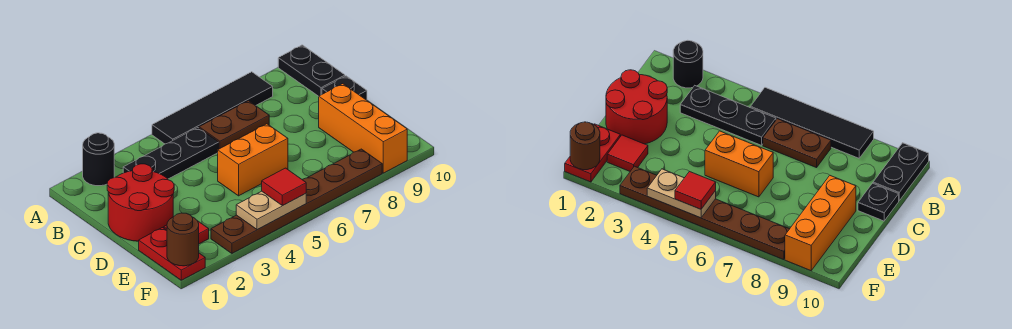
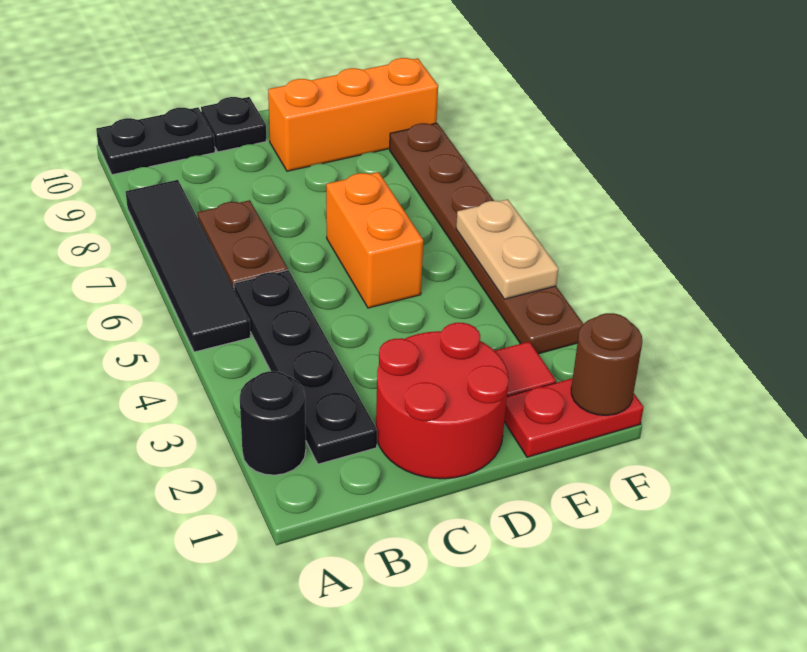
black 1x3 plate [123,128,219,179] -> black 1x4 plate [234,270,377,464]
red 1x1 tile [262,168,306,206] -> none

